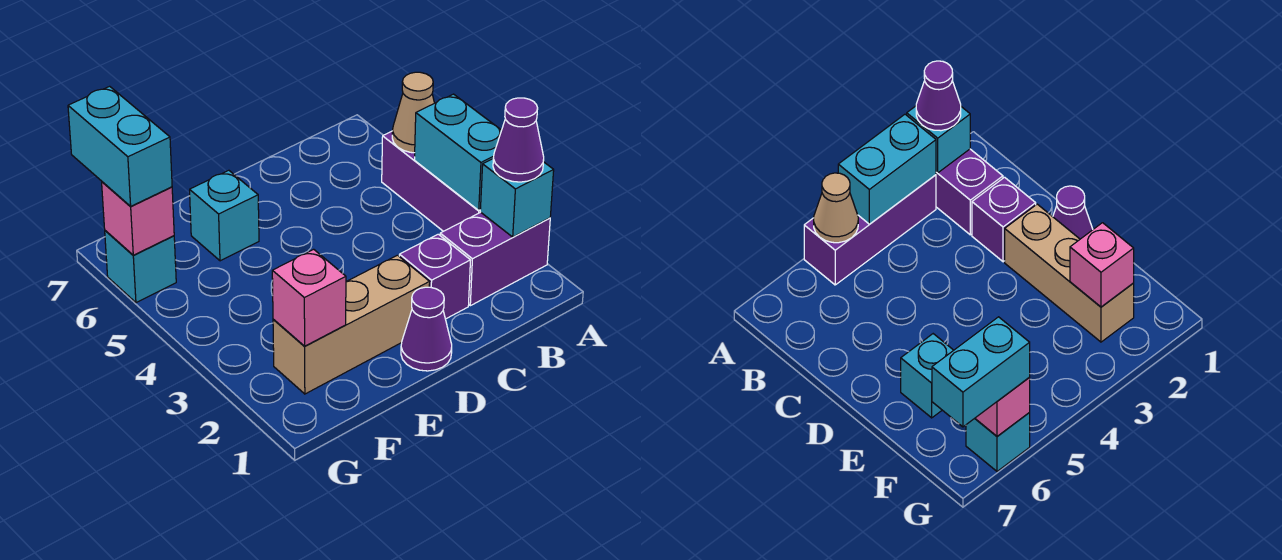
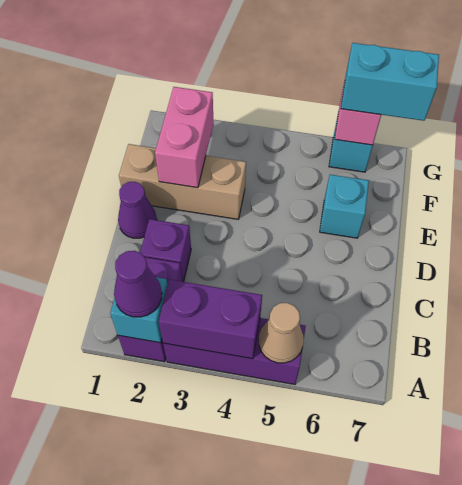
cyan 1x2 brick [414,94,502,211] -> purple 1x2 brick [159,280,262,359]
tan 1x3 brick [273,255,430,394] -> tan 1x3 brick turned to [119,144,246,219]
pink 1x1 brick [272,249,346,346] -> pink 1x2 brick [155,87,213,188]

